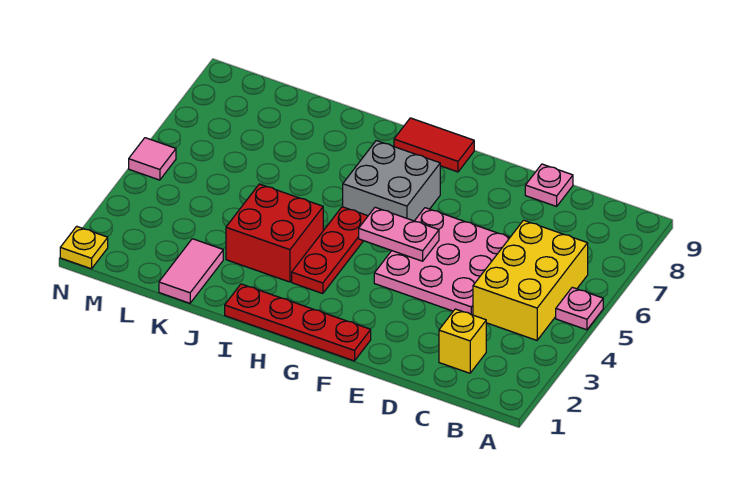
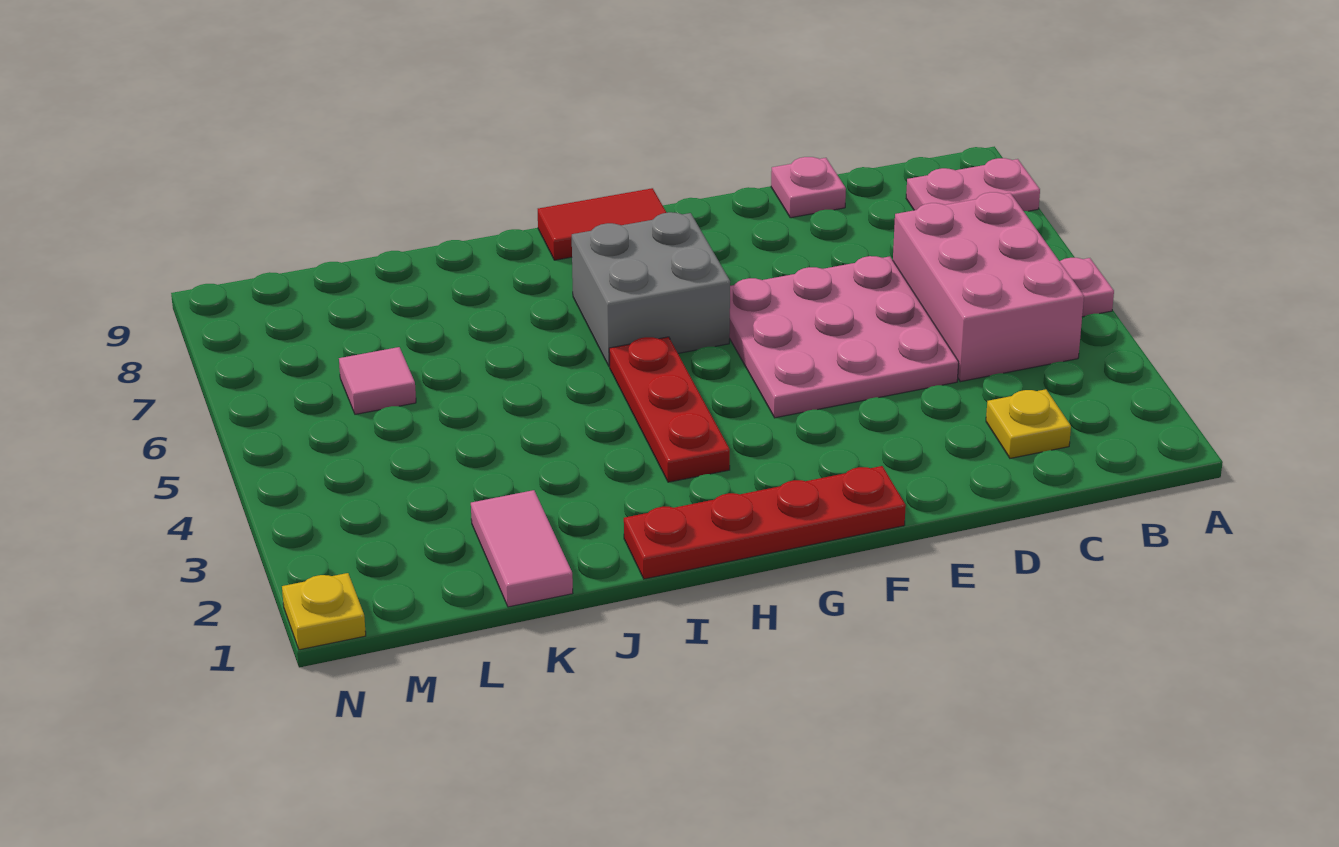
yellow 2x3 brick [473,220,588,340] -> pink 2x3 brick [893,192,1084,382]
yellow 1x1 brick [439,309,486,373] -> yellow 1x1 plate [986,389,1071,458]
pink 1x2 plate [359,207,439,261] -> pink 1x2 plate moved to [906,158,1040,211]
red 2x2 brick [226,184,323,282] -> none
pink 1x1 tile [129,138,176,180] -> pink 1x1 tile moved to [339,347,416,414]

